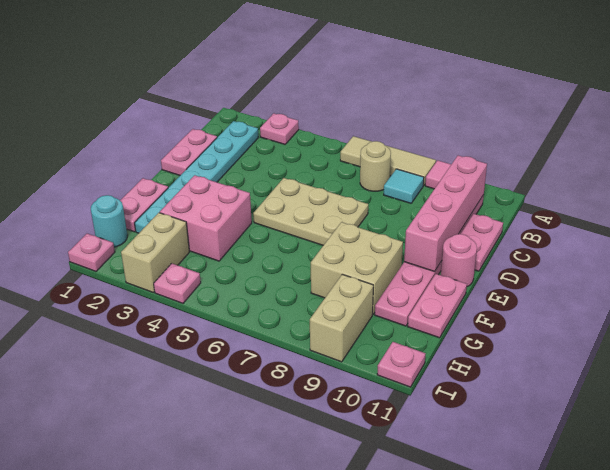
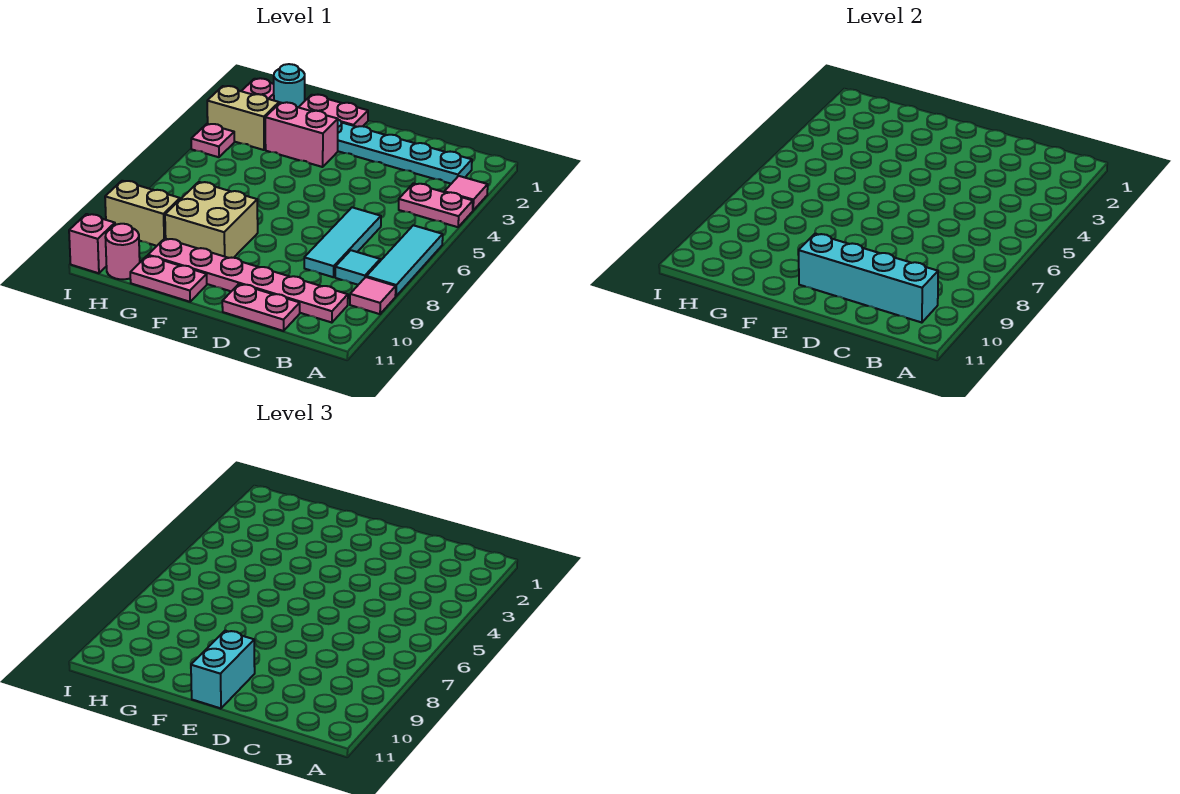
pink 1x1 plate [260,113,299,144] -> pink 1x1 tile [444,176,488,210]
tan 1x3 tile [340,136,436,186] -> cyan 1x3 tile [366,225,443,296]
tan 1x1 round brick [360,141,391,191] -> none
pink 1x4 brick [404,155,487,272] -> cyan 1x4 brick [799,234,938,323]
pink 1x2 plate [161,129,217,175] -> pink 1x2 plate moved to [399,183,473,227]
none -> cyan 1x3 tile [304,207,381,277]
tan 2x3 plate [253,178,368,245] -> none
none -> cyan 1x2 brick [191,631,255,708]
pink 1x1 round brick [441,234,477,287] -> pink 1x1 round brick moved to [105,224,140,279]
pink 2x2 brick [160,175,252,261] -> pink 1x2 brick [265,102,338,167]
pink 1x1 plate [377,342,425,387] -> pink 1x1 brick [69,214,115,273]

